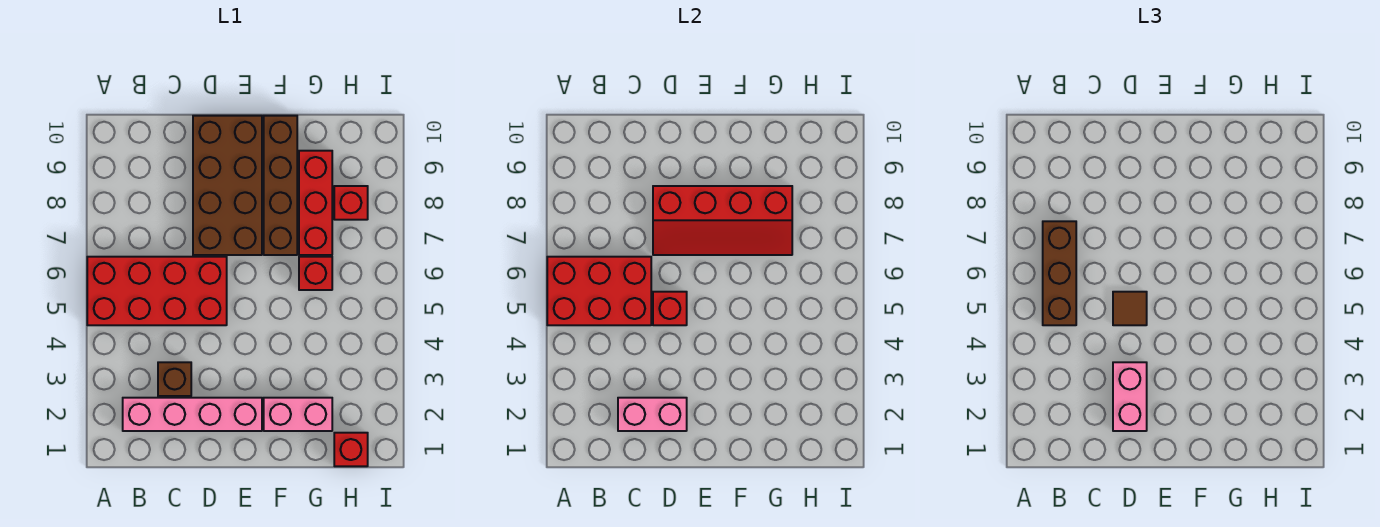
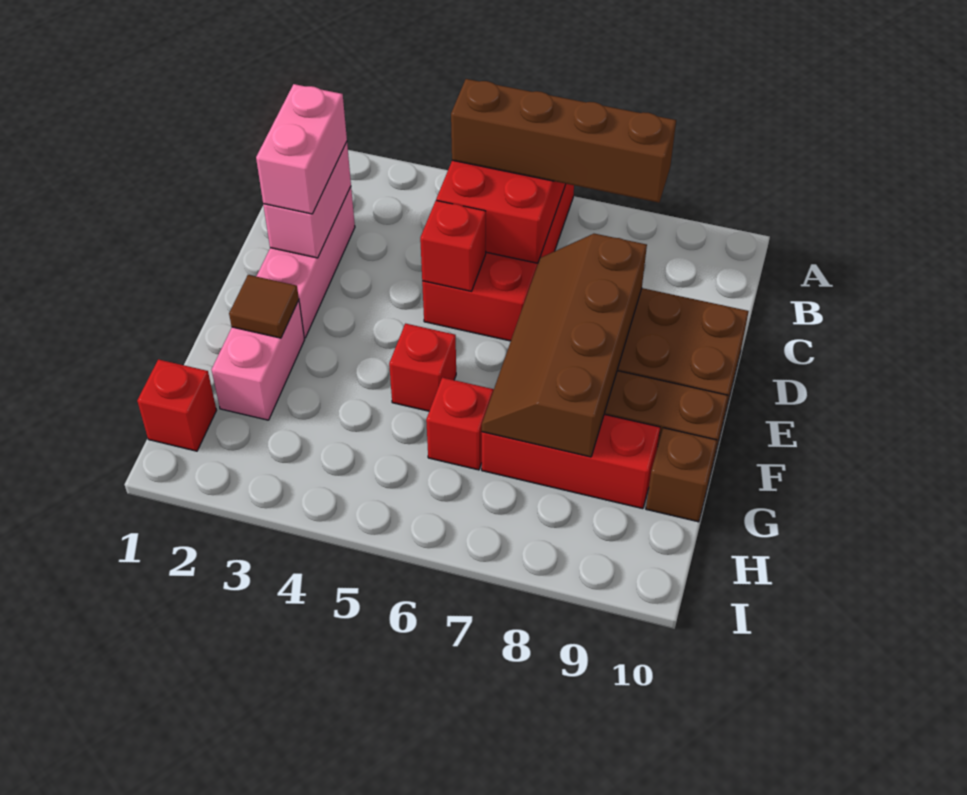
pink 1x4 brick [123,398,262,431] -> pink 1x3 brick [256,187,355,338]
brown 1x3 brick [1043,221,1076,325] -> brown 1x4 brick [451,79,676,203]
brown 1x1 brick [158,362,191,396] -> brown 1x1 brick moved to [646,428,717,522]
pink 1x2 brick [1113,362,1147,431] -> pink 1x2 brick turned to [256,84,347,214]
brown 1x1 tile [1113,292,1147,325] -> brown 1x1 tile moved to [229,275,299,338]
red 2x4 slope [653,186,792,255] -> brown 2x4 slope [482,234,647,457]
red 1x1 brick [334,186,368,220] -> red 1x1 brick moved to [389,324,456,411]

